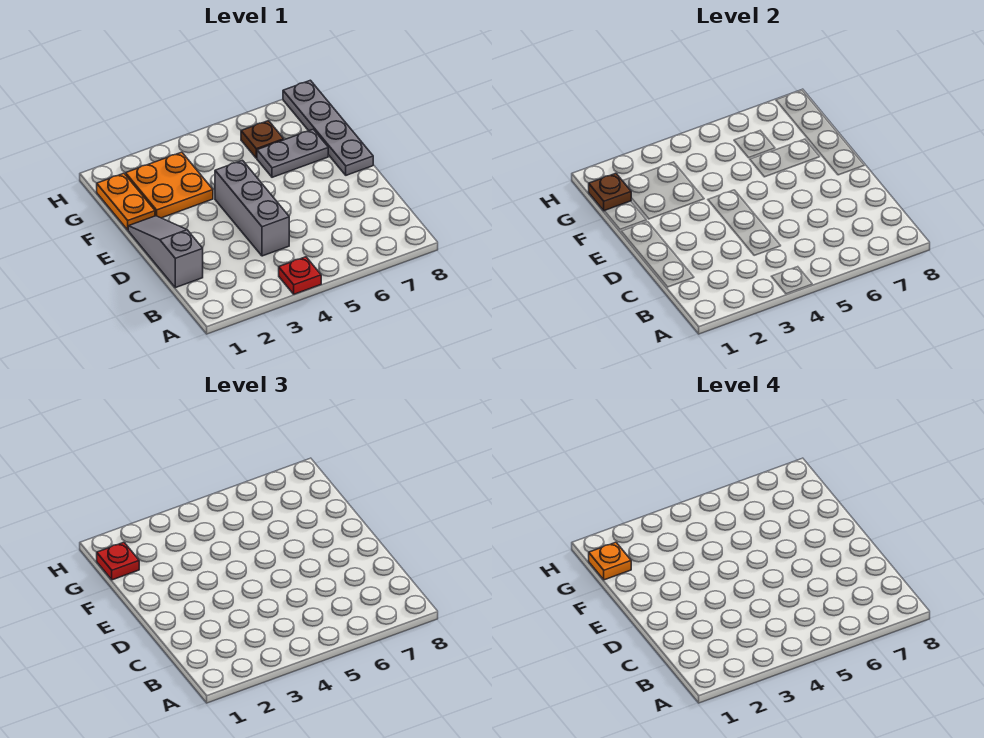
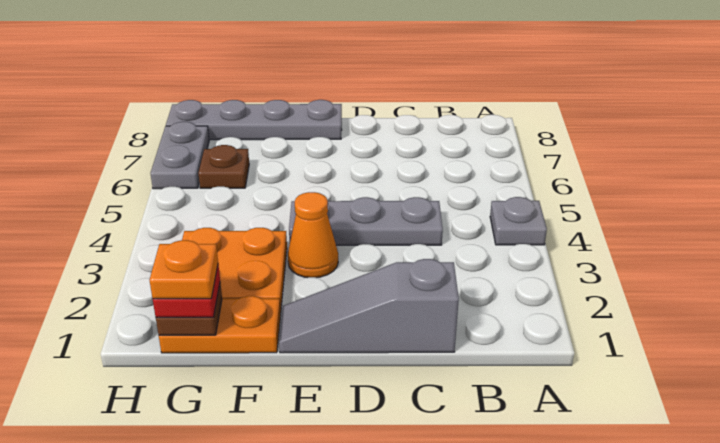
red 1x1 plate [279,257,321,294] -> grey 1x1 plate [490,197,547,245]
grey 1x3 brick [215,160,289,256] -> grey 1x3 plate [289,197,443,245]
none -> orange 1x1 cone [288,192,338,278]
grey 1x2 plate [257,129,328,177] -> grey 1x2 plate moved to [150,122,209,189]

